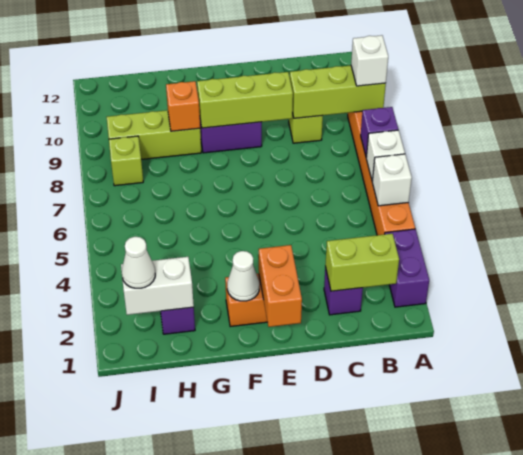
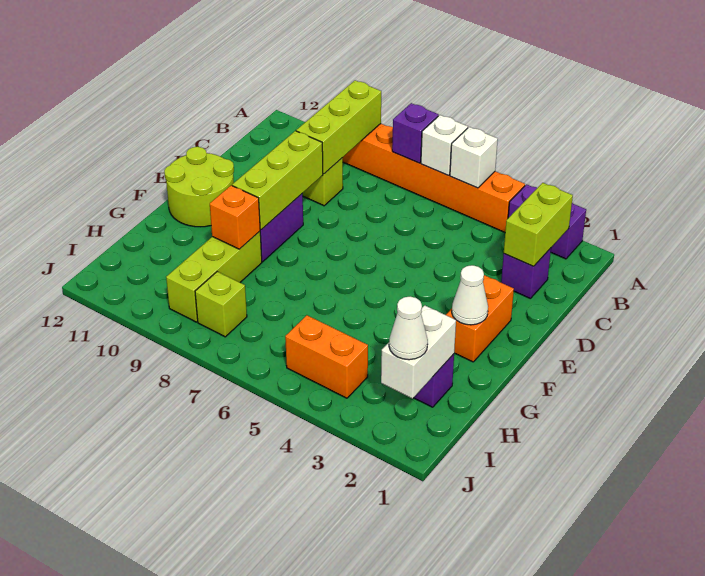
white 1x1 brick [351,35,388,86] -> none
orange 1x2 brick [259,245,302,327] -> orange 1x2 brick moved to [285,315,368,398]
none -> lime 2x2 round brick [164,147,234,227]

